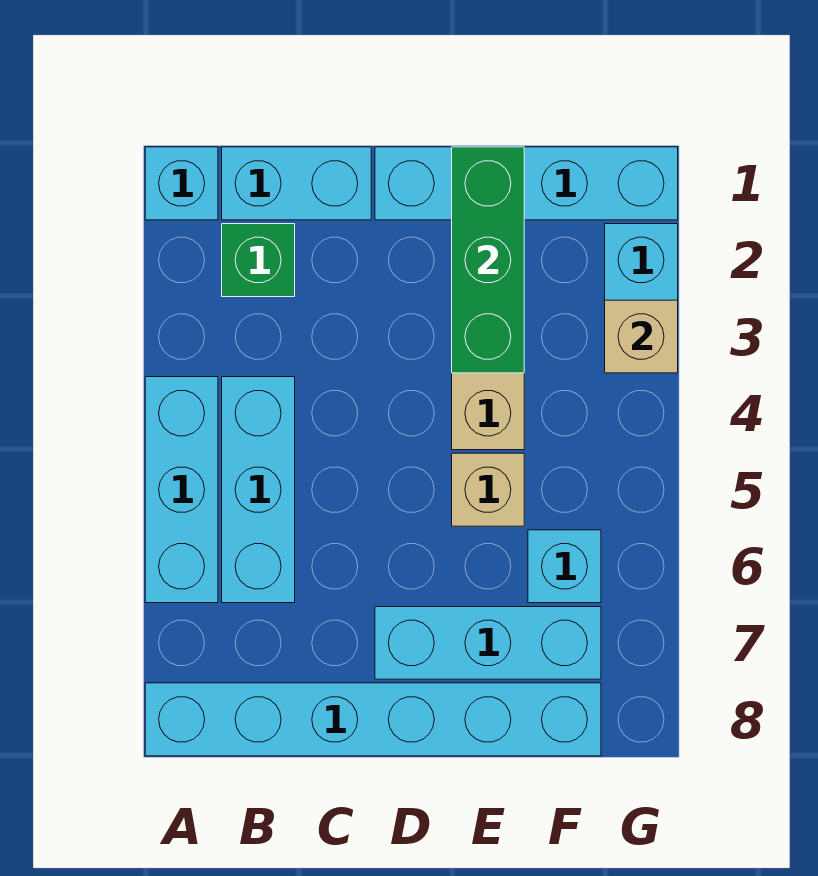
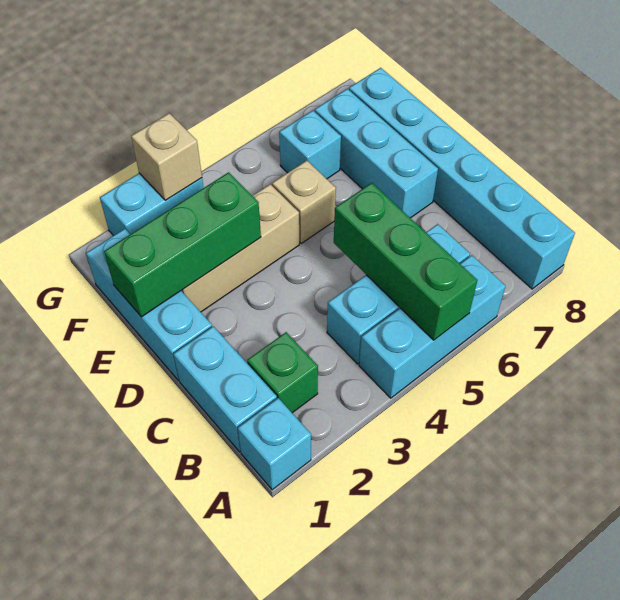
none -> green 1x3 brick [334,183,477,340]
cyan 1x4 brick [375,147,678,220] -> cyan 1x3 brick [86,229,212,380]

